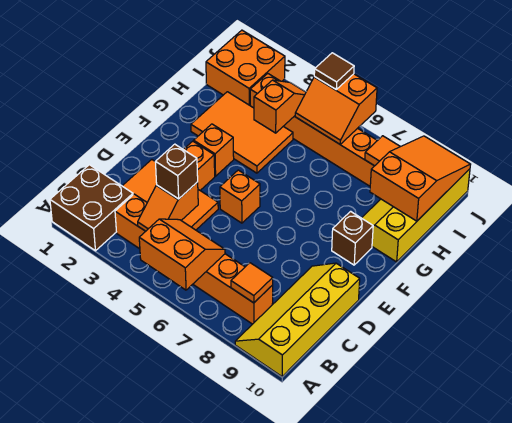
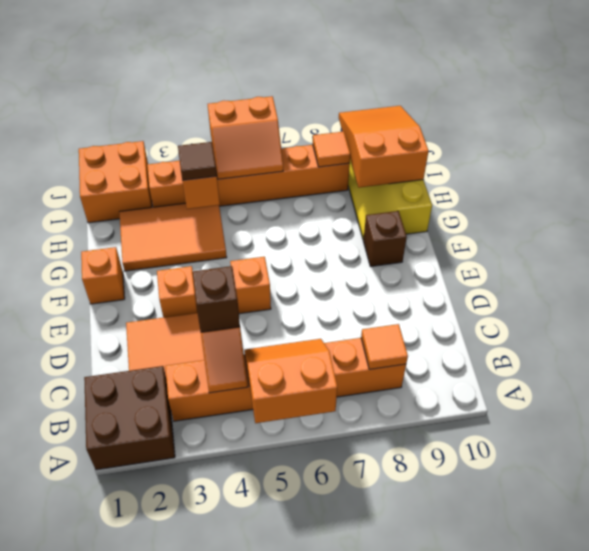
yellow 2x4 slope [235,263,360,376] -> none
orange 1x1 brick [194,124,234,176] -> orange 1x1 brick moved to [81,247,125,304]
brown 1x1 tile [314,53,354,89] -> brown 1x1 tile moved to [178,142,217,180]

